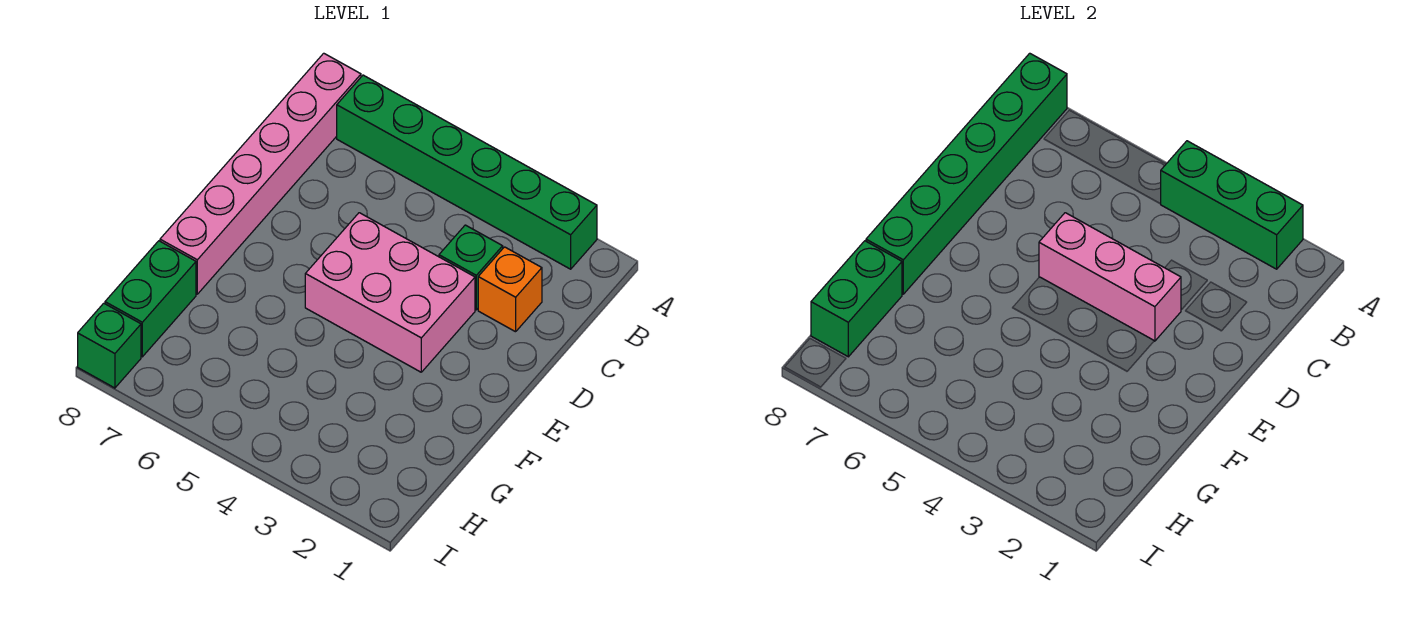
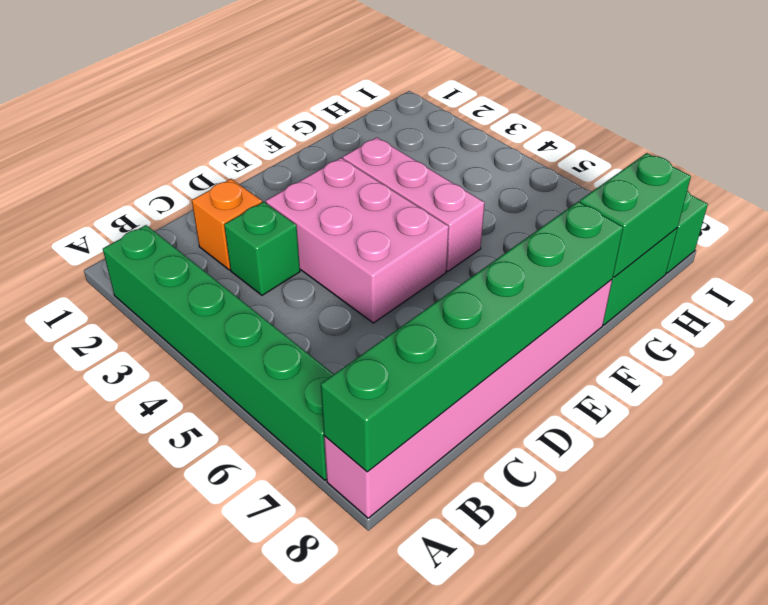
green 1x3 brick [1161,141,1303,269] -> none
pink 1x3 brick [1039,213,1181,341] -> pink 1x3 brick moved to [343,137,484,271]

